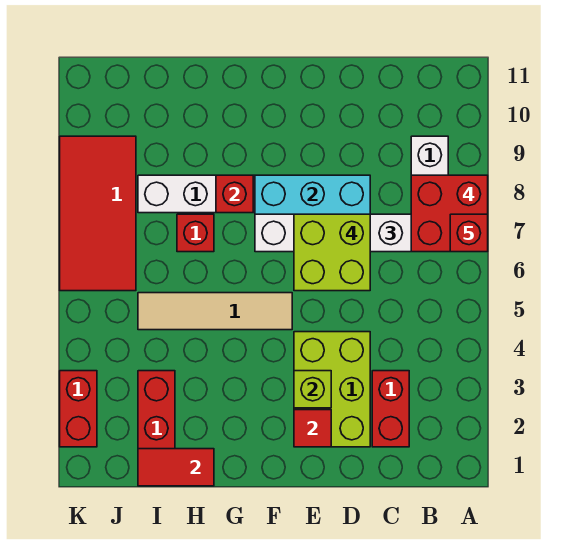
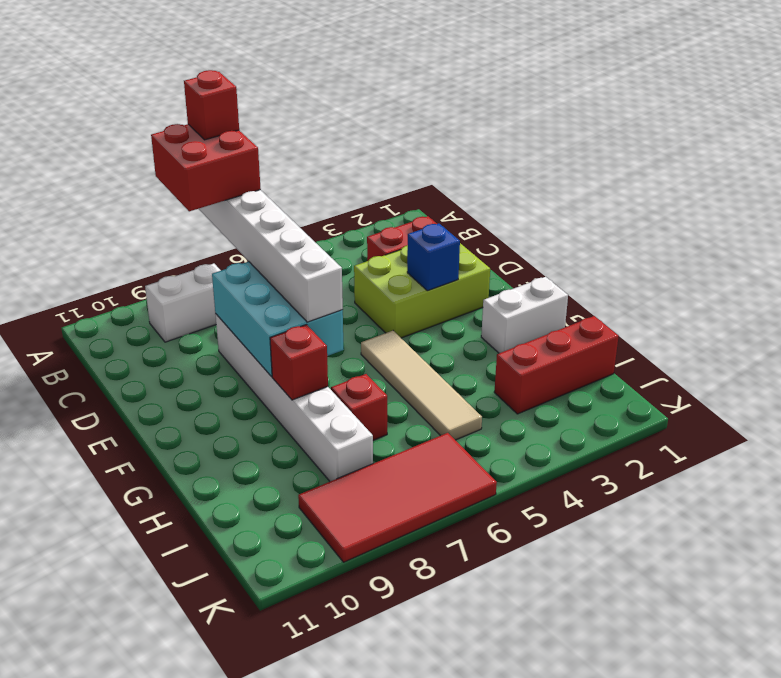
lime 2x2 brick [294,214,370,291] -> none
red 1x1 tile [294,410,331,447] -> none
lime 1x1 brick [294,371,331,408] -> blue 1x1 brick [407,224,460,291]
none -> white 1x2 brick [481,277,568,353]
red 1x2 tile [138,449,214,486] -> none
red 1x2 brick [60,371,97,447] -> none

